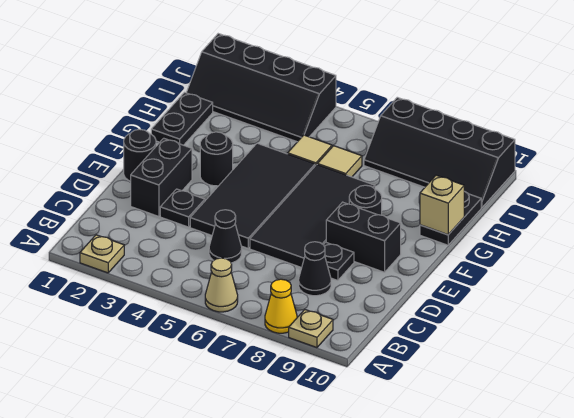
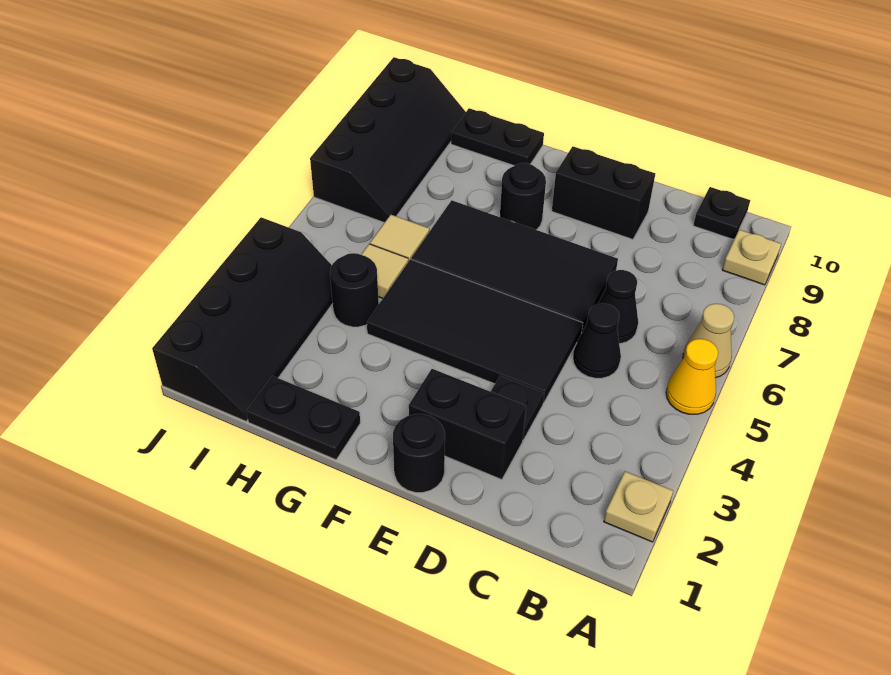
yellow 1x1 cone [265,279,297,333] -> yellow 1x1 cone moved to [666,339,718,414]
black 1x1 cone [299,242,331,296] -> black 1x1 cone moved to [598,270,638,344]
black 1x1 plate [324,242,354,280] -> black 1x1 plate moved to [693,187,750,240]
black 1x2 brick [326,202,401,272] -> black 1x2 brick turned to [552,146,655,239]
black 1x1 round brick [200,132,233,186] -> black 1x1 round brick moved to [330,253,379,327]
tan 1x1 brick [420,175,464,235] -> none

